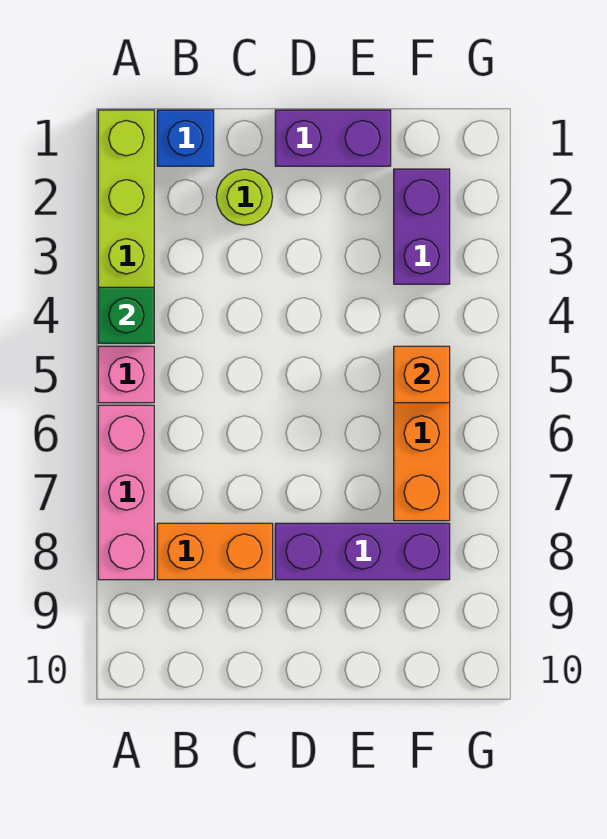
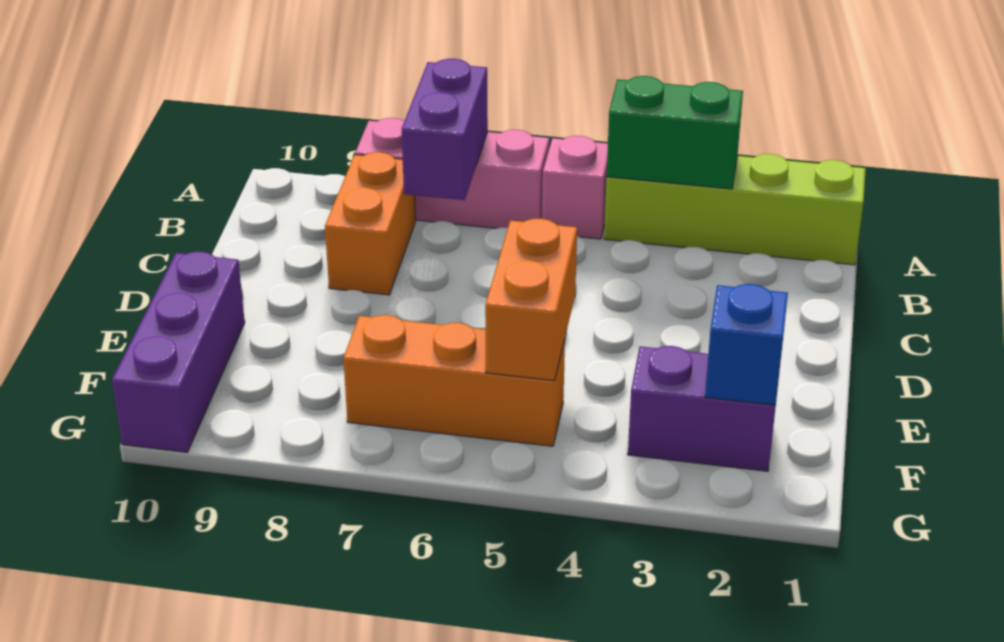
green 1x1 brick [98,287,154,343] -> green 1x2 brick [607,76,743,189]
blue 1x1 brick [157,110,214,166] -> blue 1x1 brick moved to [705,284,788,405]
lime 1x1 round brick [216,169,273,225] -> none
purple 1x2 brick [275,110,391,166] -> purple 1x2 brick moved to [402,59,488,200]
purple 1x3 brick [275,523,450,580] -> purple 1x3 brick moved to [112,252,245,452]
orange 1x1 brick [394,346,450,403] -> orange 1x2 brick [485,219,577,381]

